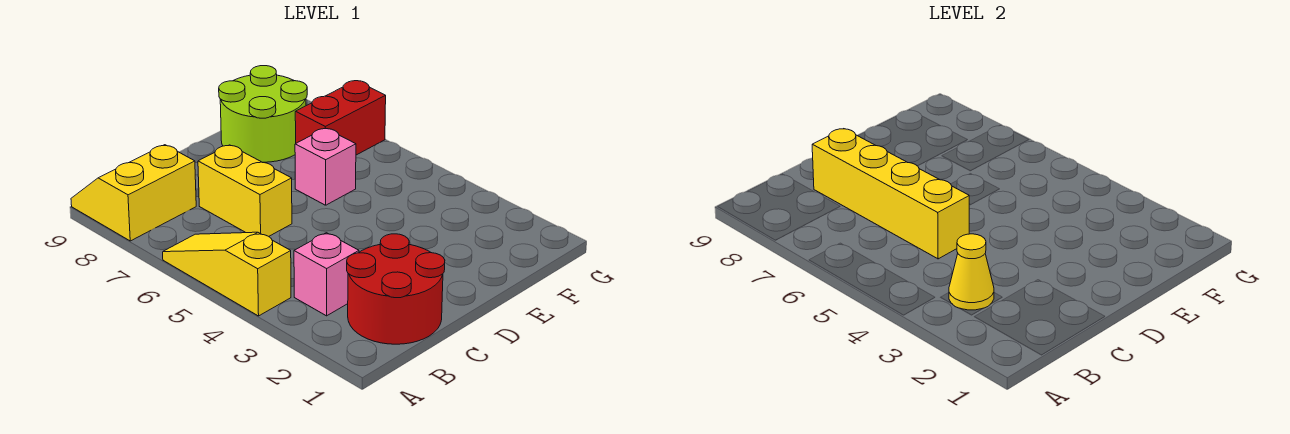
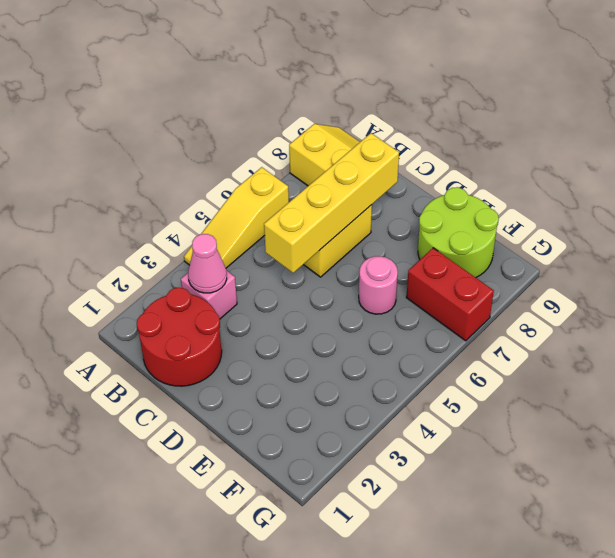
yellow 1x3 slope [163,232,291,316] -> yellow 1x3 slope turned to [184,167,289,268]
yellow 1x1 cone [949,234,994,310] -> pink 1x1 cone [188,234,227,293]
pink 1x1 brick [295,128,356,205] -> pink 1x1 round brick [359,256,398,314]

